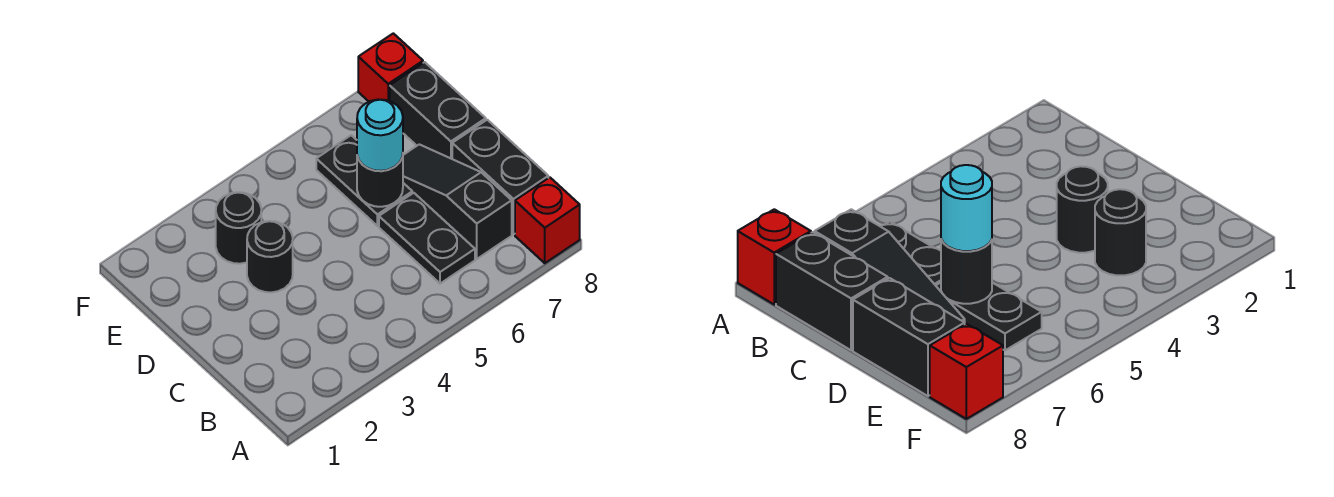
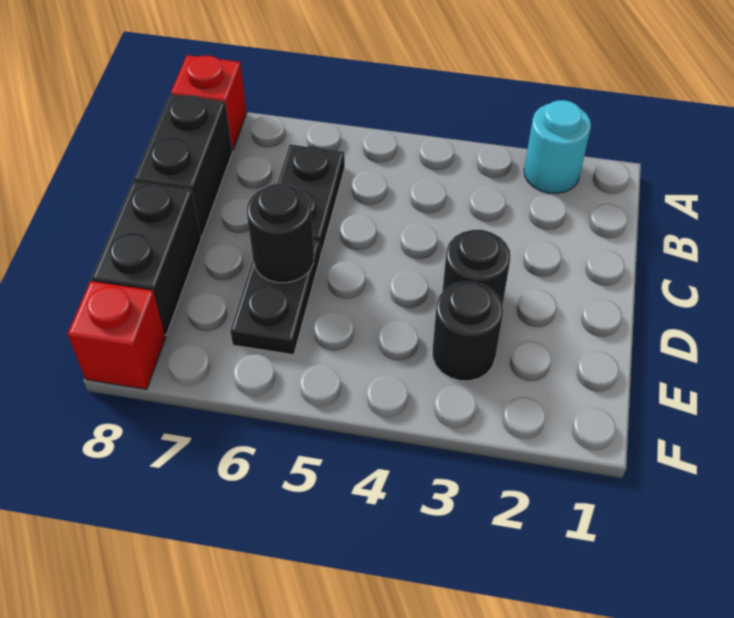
black 1x3 slope [403,144,512,259] -> none
cyan 1x1 round brick [357,99,403,171] -> cyan 1x1 round brick moved to [524,100,591,193]

